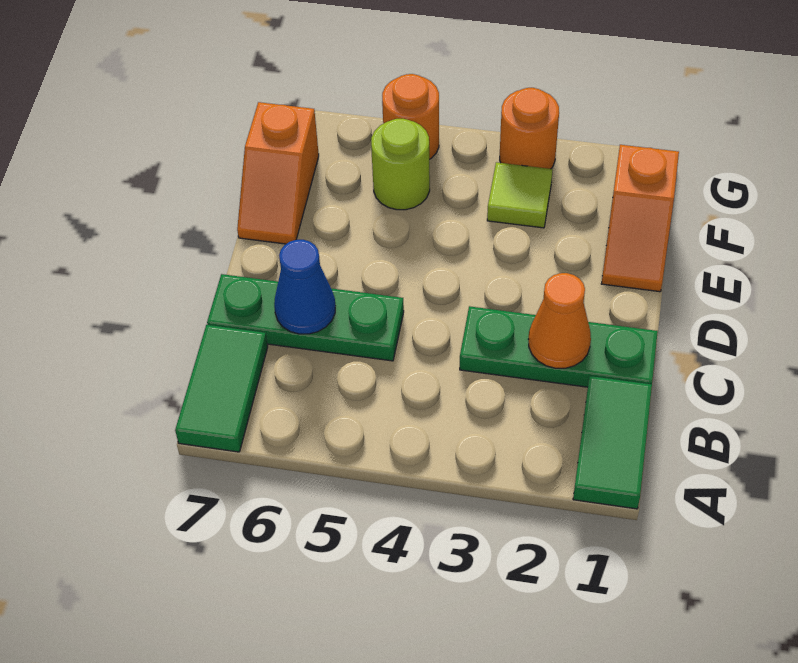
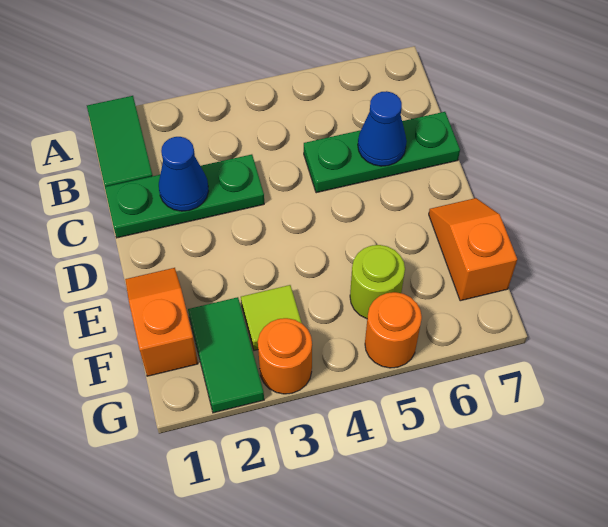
green 1x2 tile [175,325,268,452] -> green 1x2 tile moved to [188,297,264,413]
orange 1x1 cone [528,273,591,368] -> blue 1x1 cone [159,137,209,211]

